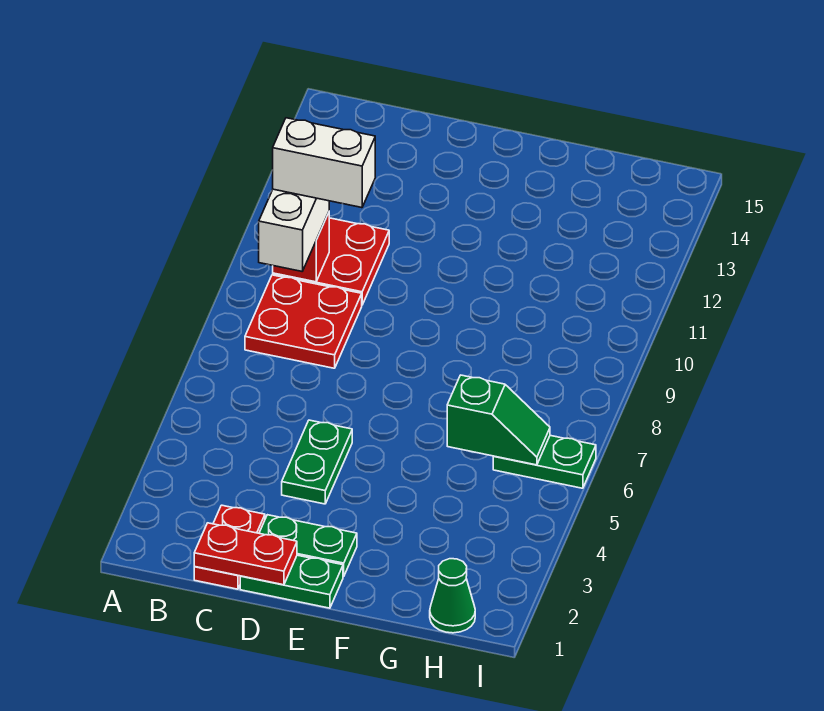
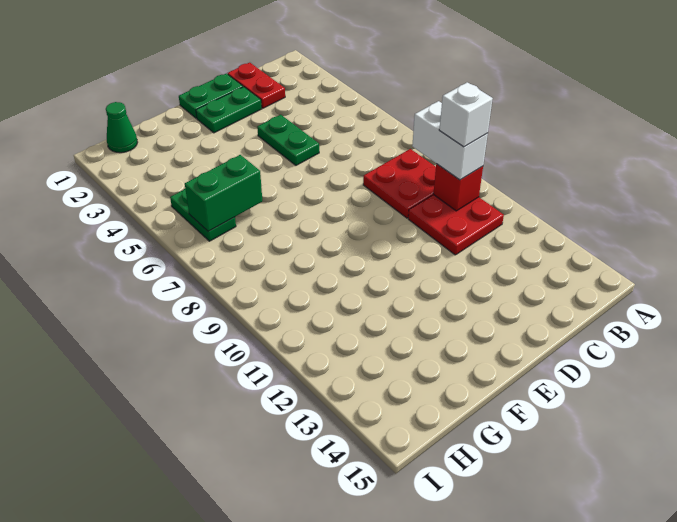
white 1x2 brick [273,118,375,208] -> white 1x1 brick [439,82,493,147]
red 1x2 plate [194,523,297,585] -> none
green 1x2 slope [447,375,550,465] -> green 1x2 brick [185,155,263,231]
green 1x2 plate [493,436,596,488] -> green 1x2 plate turned to [170,189,236,241]

